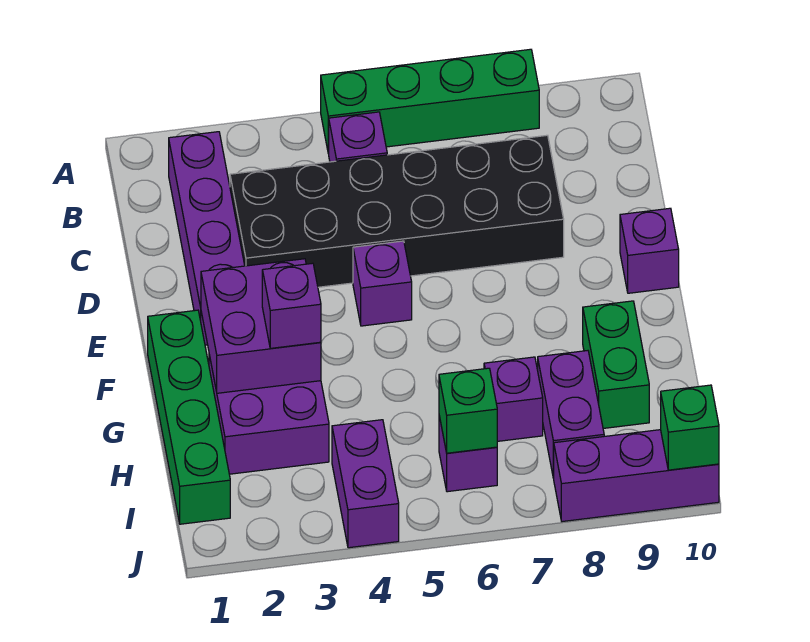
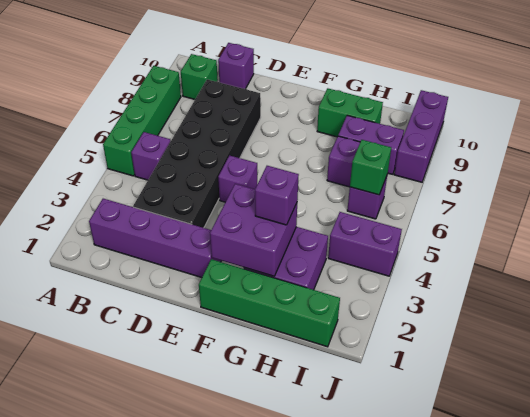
purple 1x1 brick [620,208,679,293] -> purple 1x1 brick moved to [218,43,254,89]
green 1x1 brick [661,385,719,470] -> green 1x1 brick moved to [181,54,218,99]

